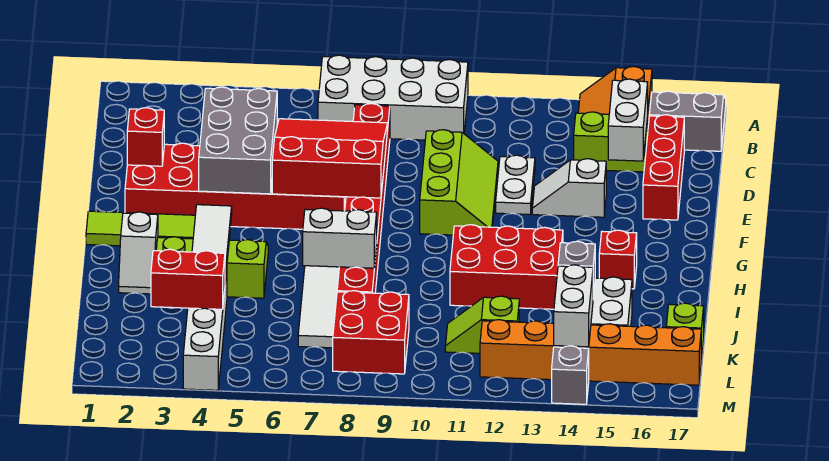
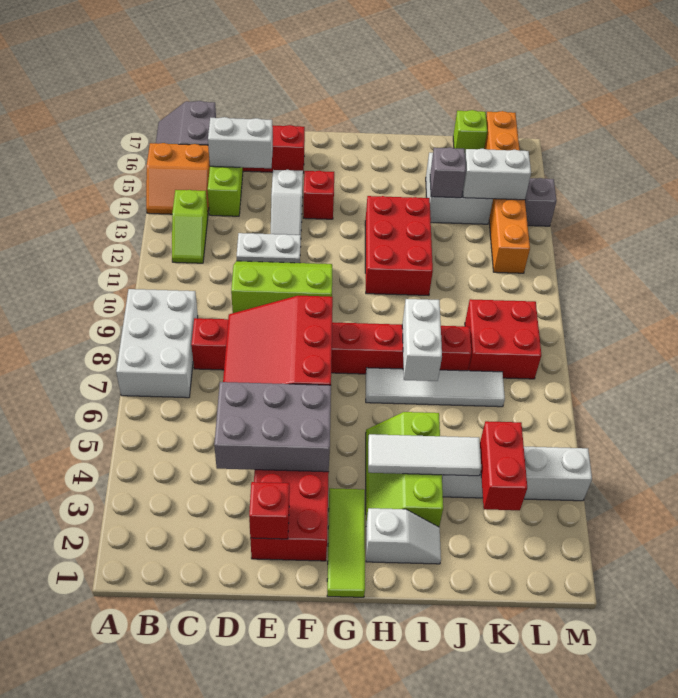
white 2x4 brick [318,55,468,140] -> white 2x3 brick [116,289,198,398]
red 1x1 brick [599,230,637,289] -> red 1x1 brick moved to [303,171,334,219]
lime 1x2 slope [445,296,519,353] -> lime 1x2 slope moved to [172,190,208,263]

